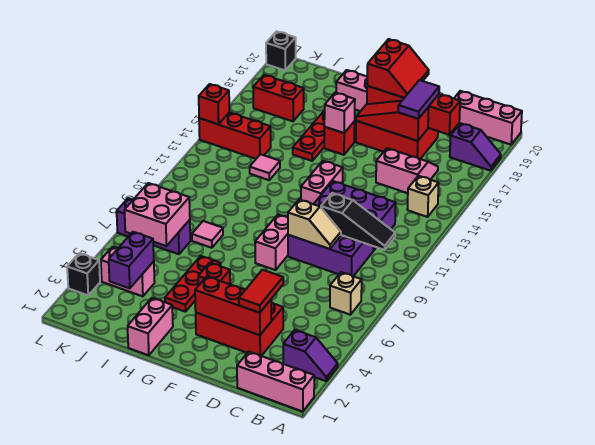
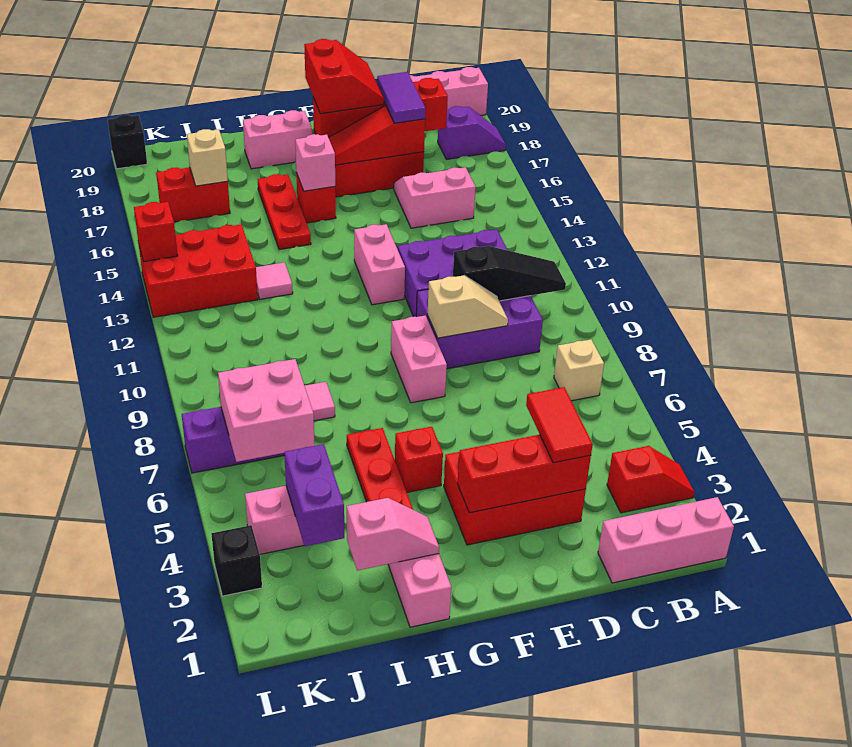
purple 1x2 slope [283,330,338,381] -> red 1x2 slope [607,446,694,513]
tan 1x1 brick [407,176,439,217] -> tan 1x1 brick moved to [187,129,228,186]
none -> pink 1x2 slope [347,498,439,571]
red 1x3 brick [199,112,271,159] -> red 2x3 brick [138,224,258,317]

